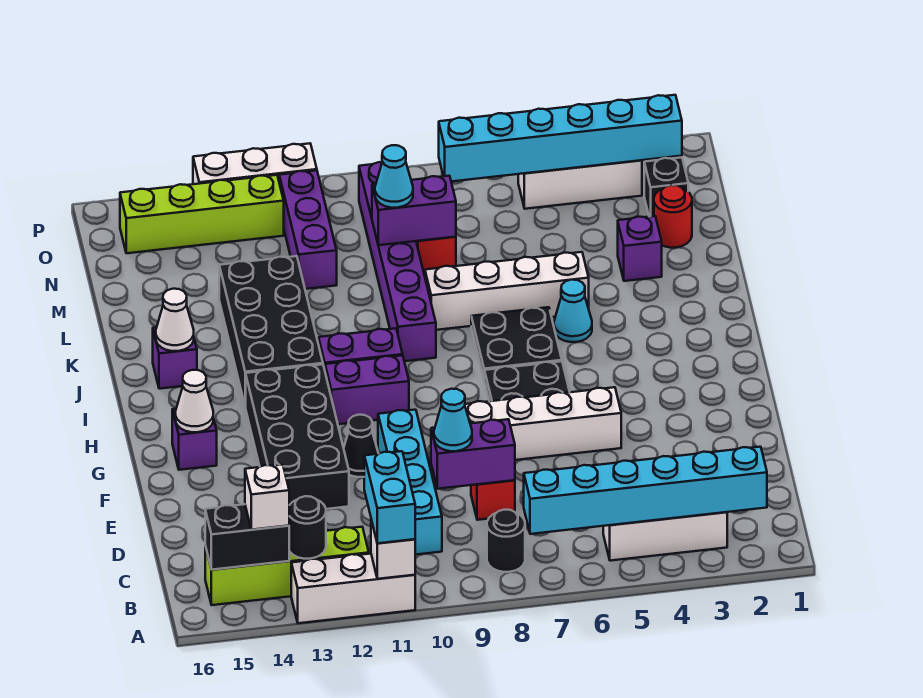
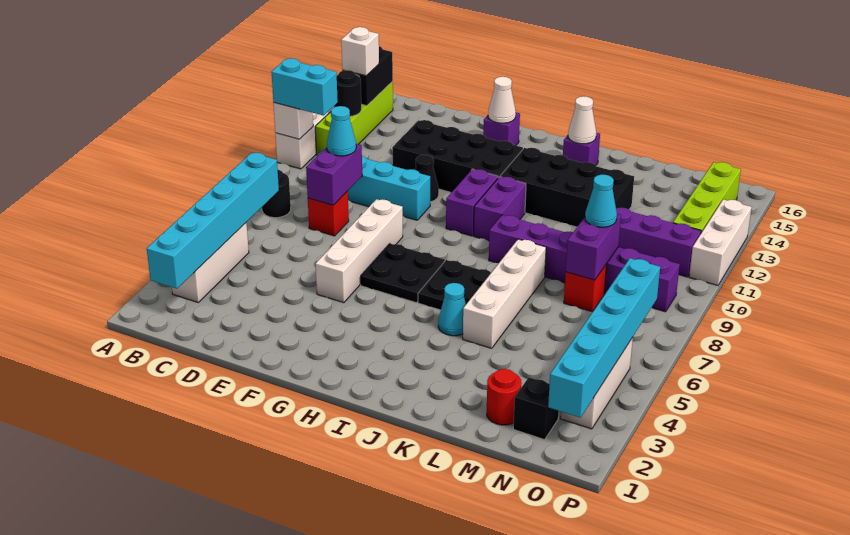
purple 1x1 brick [618,216,662,281] -> none

